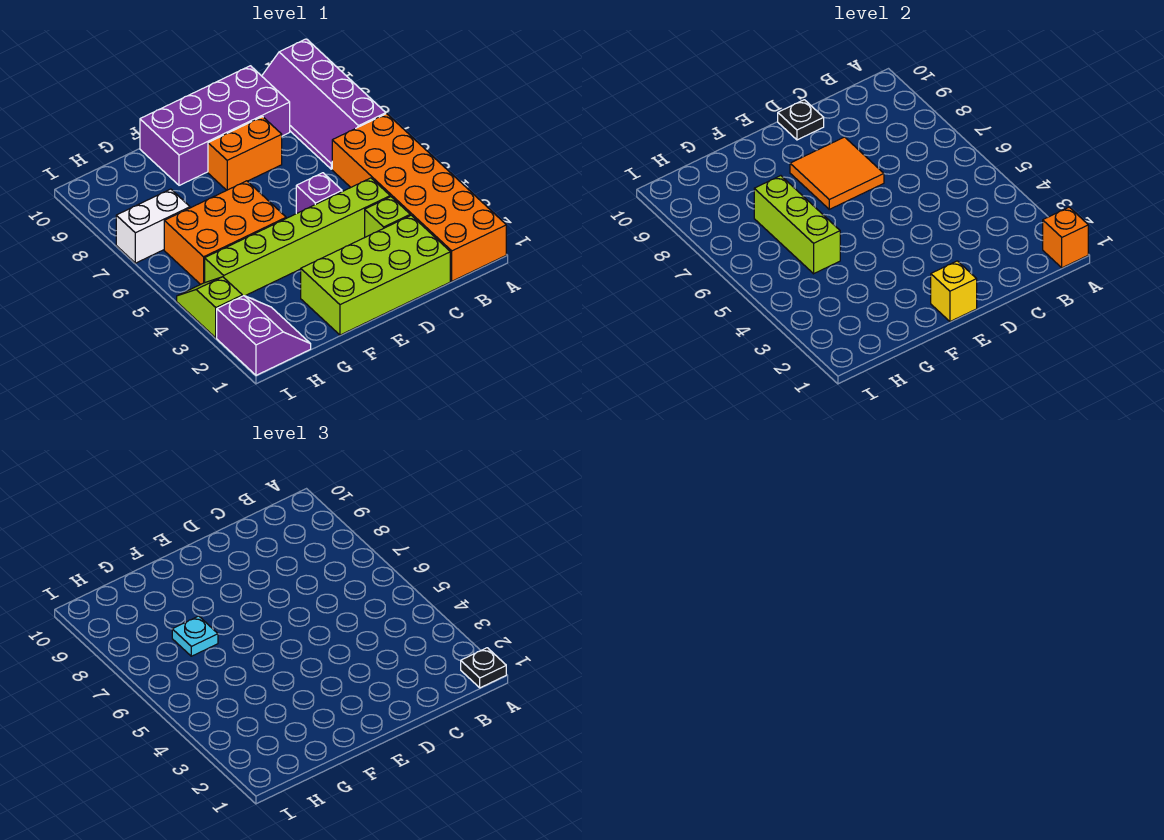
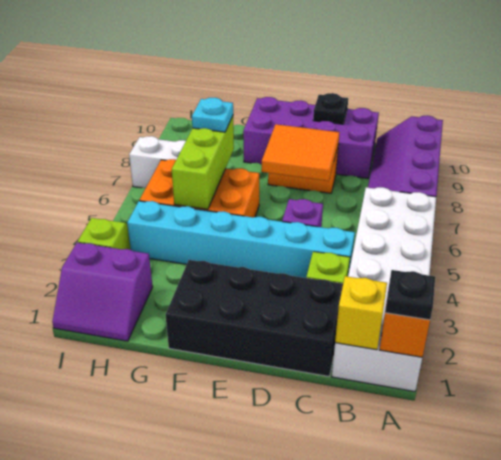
orange 2x6 brick [332,114,506,281] -> white 2x6 brick [332,187,436,392]
lime 2x4 brick [301,215,450,335] -> black 2x4 brick [166,260,343,377]
lime 1x6 brick [205,178,390,296] -> cyan 1x6 brick [127,201,355,278]
yellow 1x1 brick [931,261,977,322] -> yellow 1x1 brick moved to [335,276,387,350]
purple 2x2 slope [217,296,311,375] -> purple 2x2 slope turned to [52,242,153,341]

